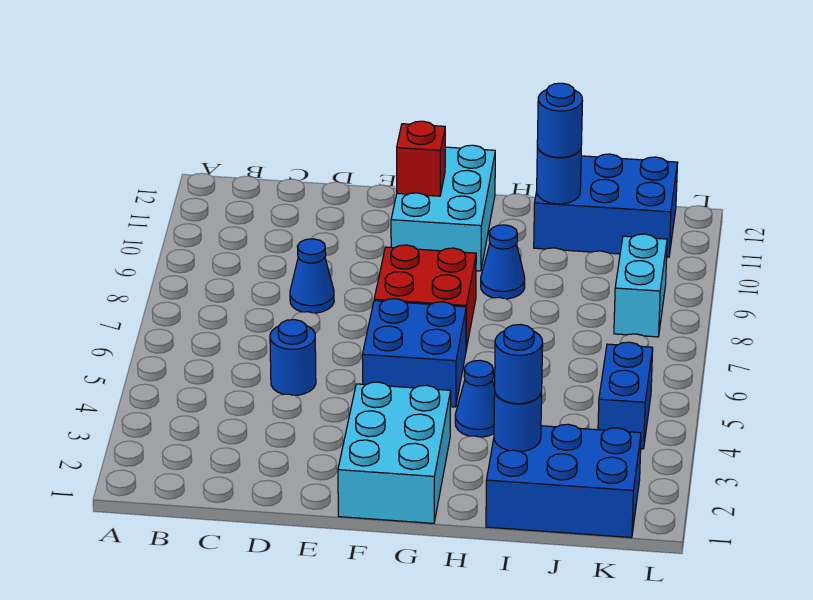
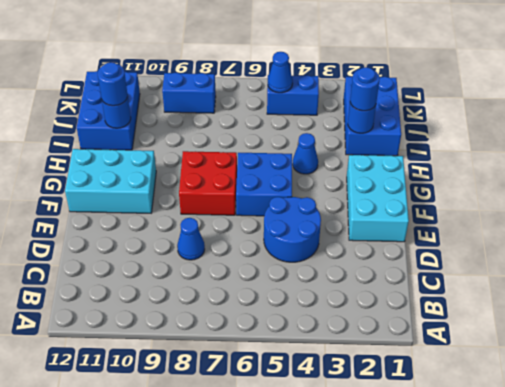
blue 1x1 round brick [270,320,316,396] -> blue 2x2 round brick [264,197,321,262]
cyan 2x3 brick [338,382,451,523] -> cyan 2x3 brick turned to [347,155,409,242]
red 1x1 brick [397,121,445,196] -> none
blue 1x1 cone [481,225,525,299] -> blue 1x1 cone moved to [268,52,293,93]
cyan 1x2 brick [614,234,667,337] -> blue 1x2 brick [162,73,216,113]

